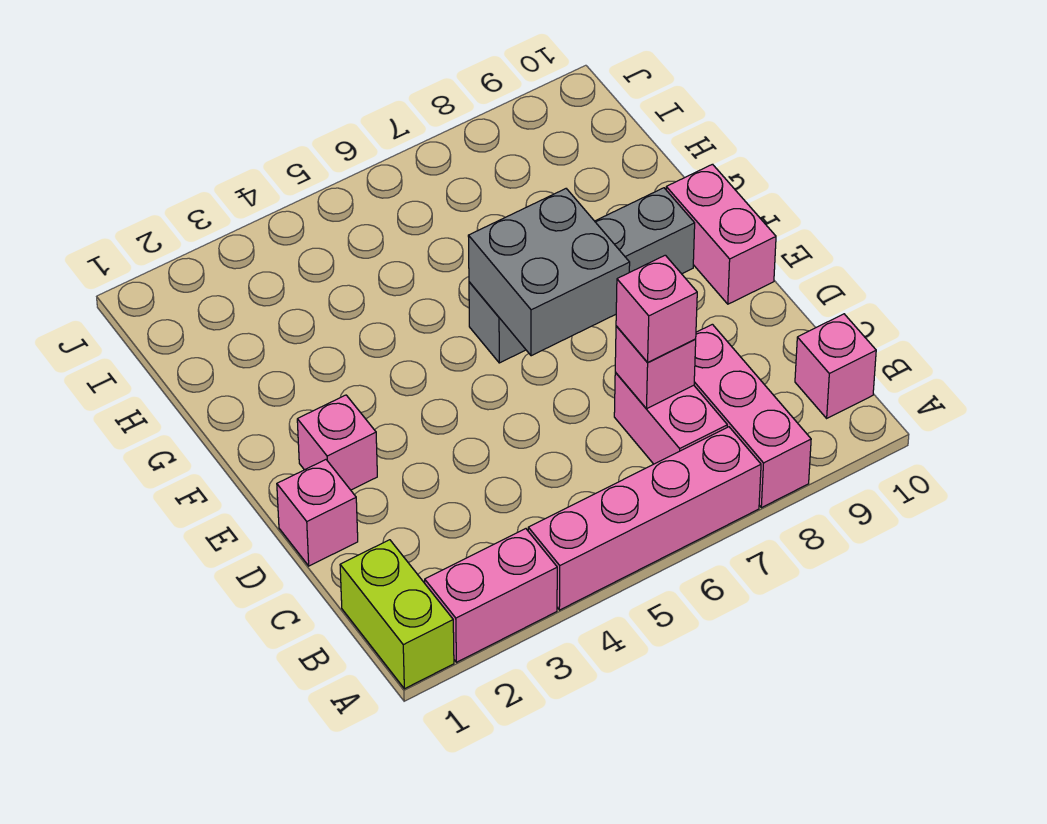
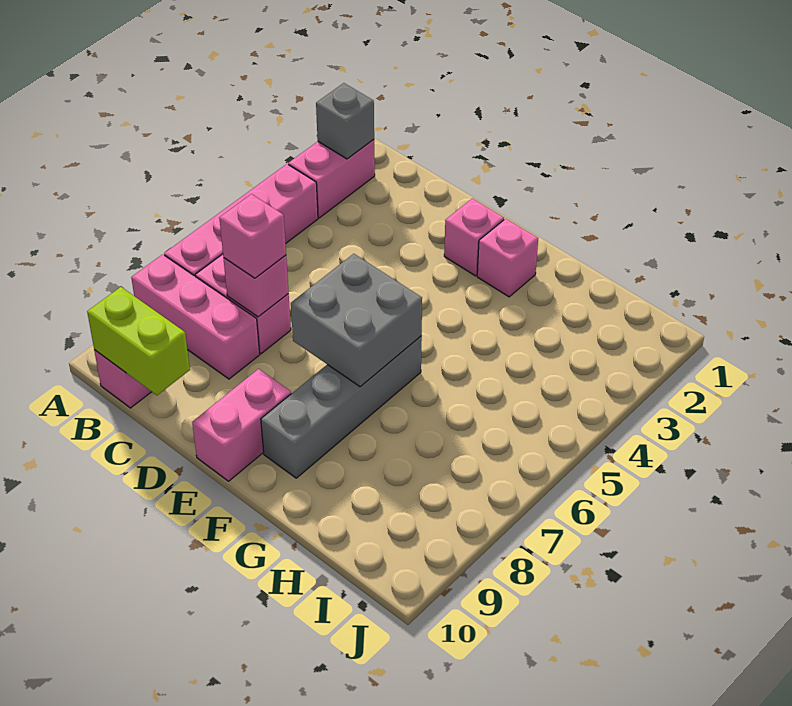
lime 1x2 brick [340,540,454,689] -> lime 1x2 brick moved to [87,287,190,395]
none -> grey 1x1 brick [316,83,374,159]
pink 1x1 brick [277,460,358,566] -> pink 1x1 brick moved to [477,219,538,297]
pink 1x2 brick [666,164,776,304] -> pink 1x2 brick turned to [192,369,291,481]

